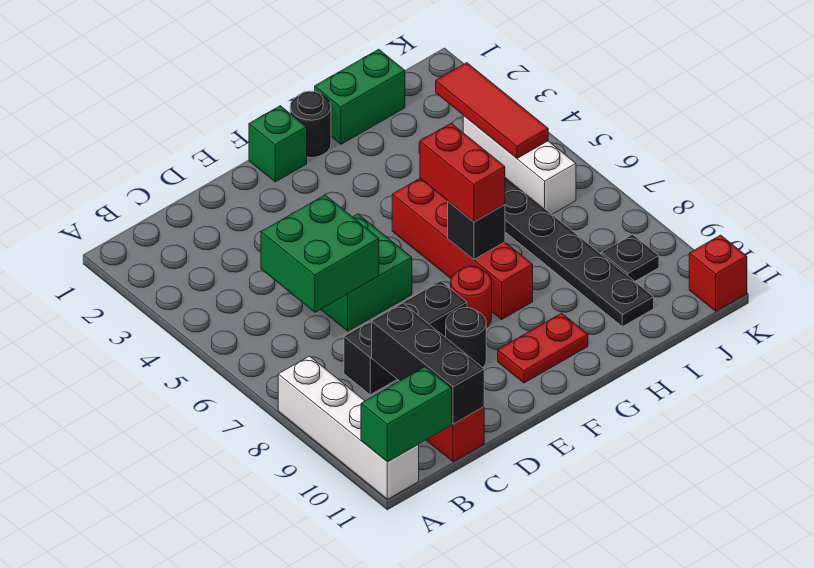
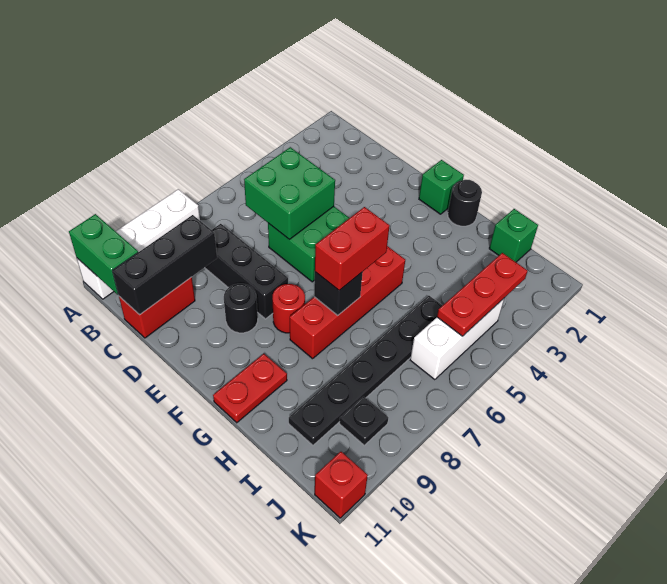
red 1x2 plate [498,313,588,383] -> red 1x2 plate turned to [213,354,287,423]
green 1x2 brick [315,49,405,144] -> green 1x1 brick [489,209,538,262]
red 1x3 tile [436,63,548,158] -> red 1x3 plate [437,253,527,336]

